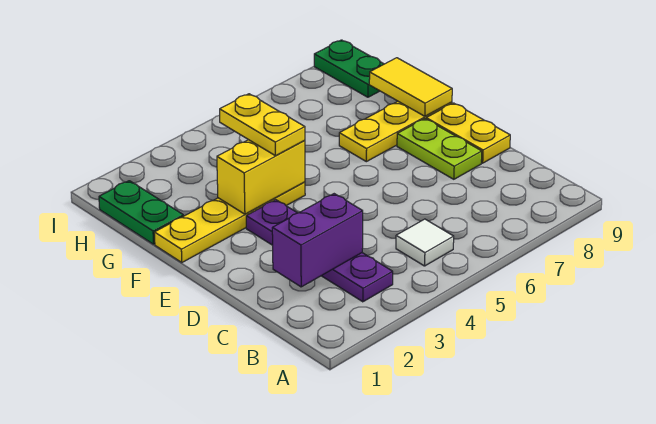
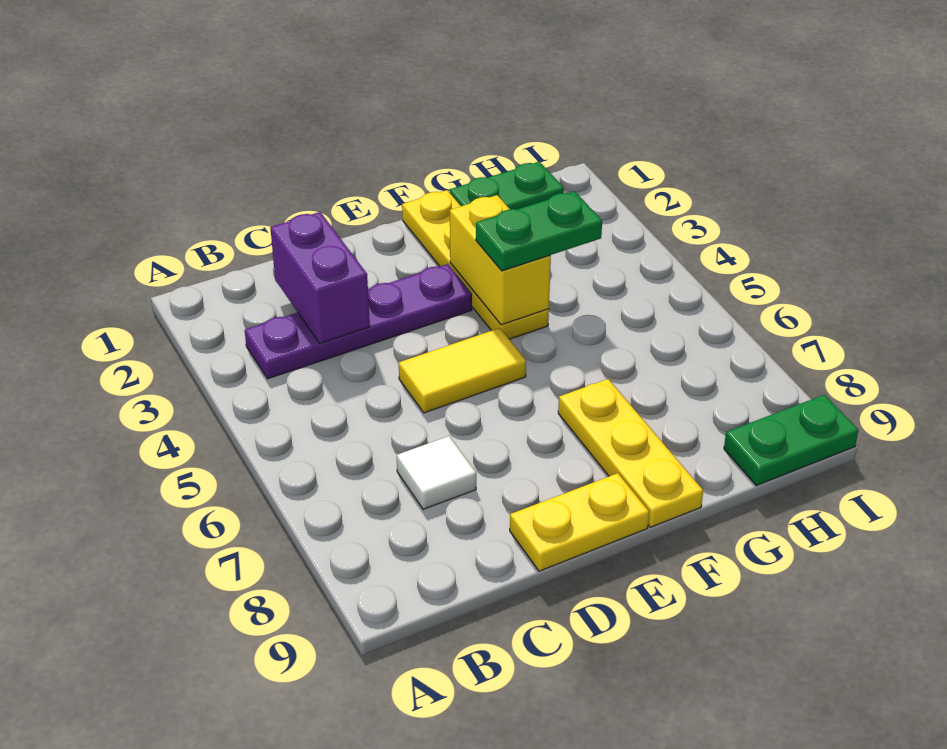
white 1x1 tile [396,219,454,266] -> white 1x1 tile moved to [397,436,476,509]
lime 1x2 plate [397,119,482,179] -> none
yellow 1x2 plate [220,94,305,156] -> green 1x2 plate [476,191,602,271]
yellow 1x2 tile [369,58,452,116] -> yellow 1x2 tile moved to [399,328,526,413]

